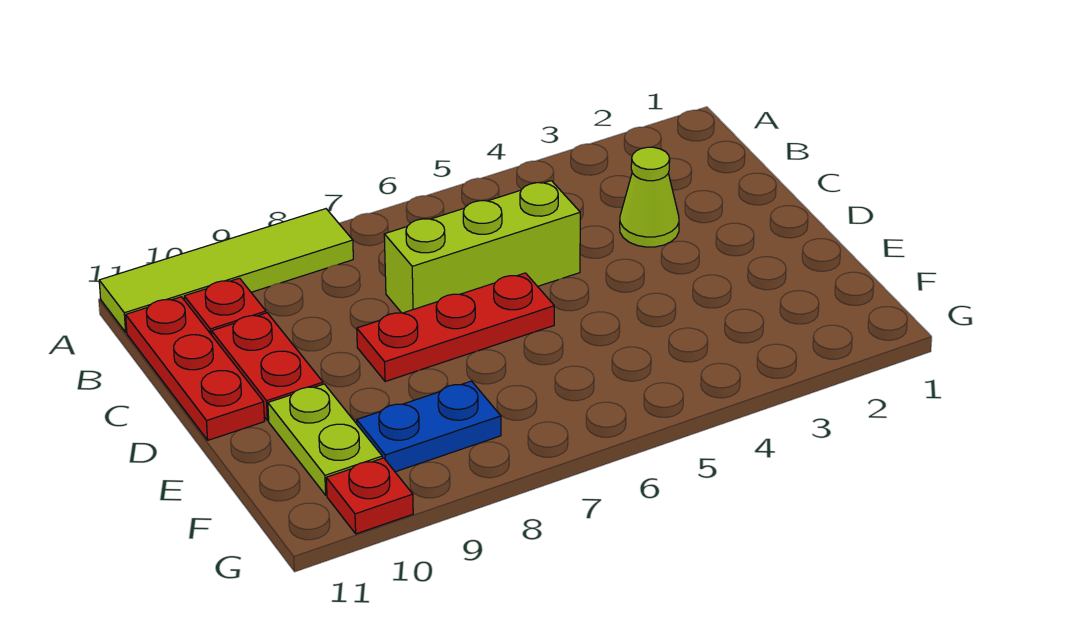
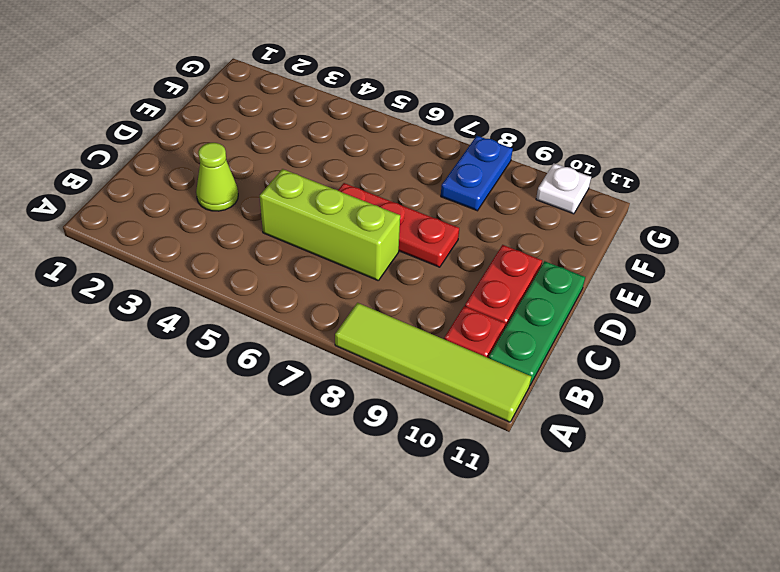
red 1x3 plate [126,297,264,440] -> green 1x3 plate [489,261,585,385]
lime 1x2 plate [268,384,382,495] -> none
blue 1x2 plate [357,381,501,472] -> blue 1x2 plate turned to [441,136,513,211]
red 1x1 plate [326,458,413,534] -> white 1x1 plate [536,164,591,214]

